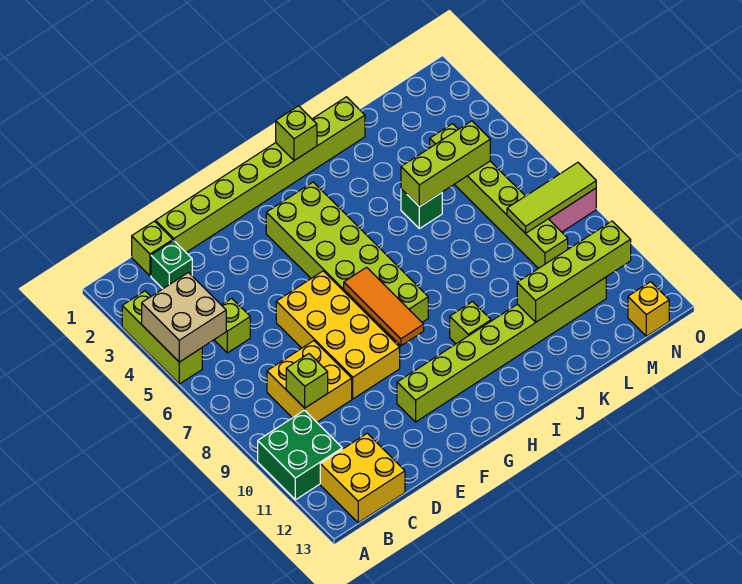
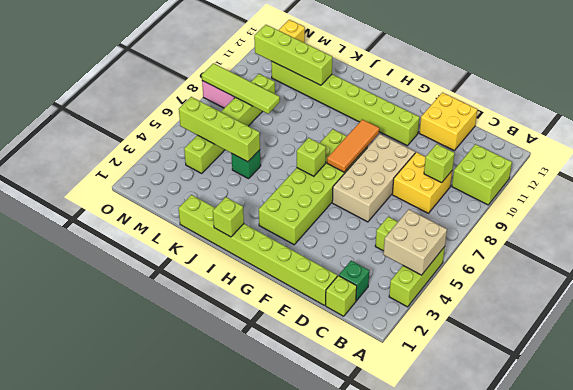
green 2x2 brick [258,410,342,500] -> lime 2x2 brick [452,144,512,205]
yellow 2x2 brick [320,433,405,523] -> yellow 2x2 brick moved to [419,93,477,150]
yellow 2x4 brick [276,271,400,399] -> tan 2x4 brick [332,134,415,222]
lime 1x1 brick [450,302,491,344] -> lime 1x1 brick moved to [297,138,326,176]
lime 1x3 brick [401,121,490,207] -> lime 1x4 brick [179,97,260,162]
lime 1x3 tile [507,163,596,233] -> lime 1x4 tile [202,63,280,114]

